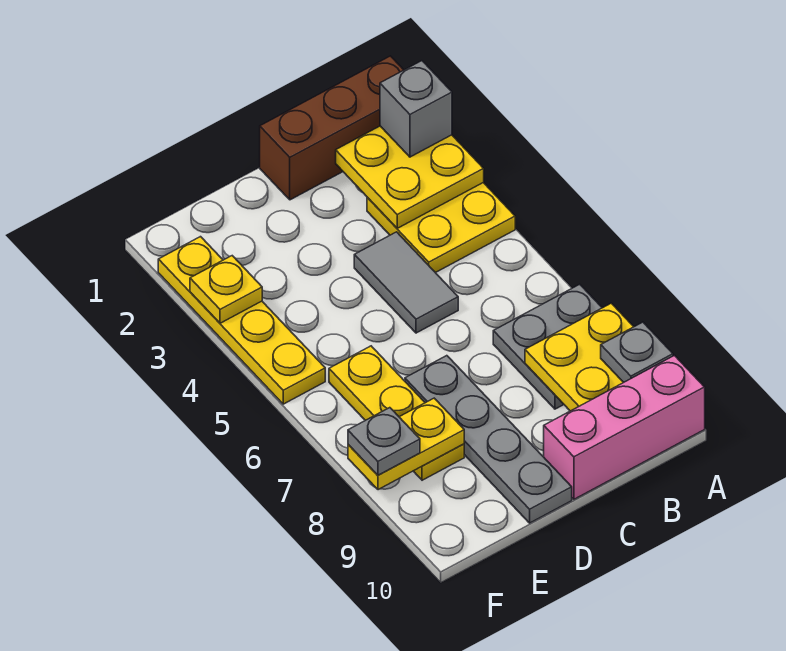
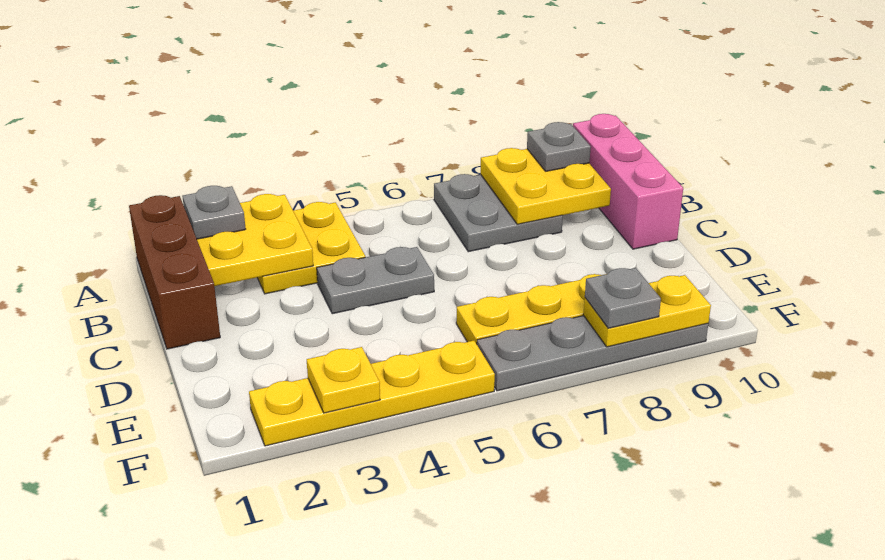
grey 1x1 brick [380,61,452,157] -> grey 1x1 plate [182,186,246,239]
grey 1x2 tile [354,232,458,333] -> grey 1x2 plate [317,247,434,314]
grey 1x4 plate [405,356,572,523] -> grey 1x4 plate moved to [477,316,708,391]
yellow 1x2 plate [348,398,464,490] -> yellow 1x2 plate turned to [583,275,711,347]

